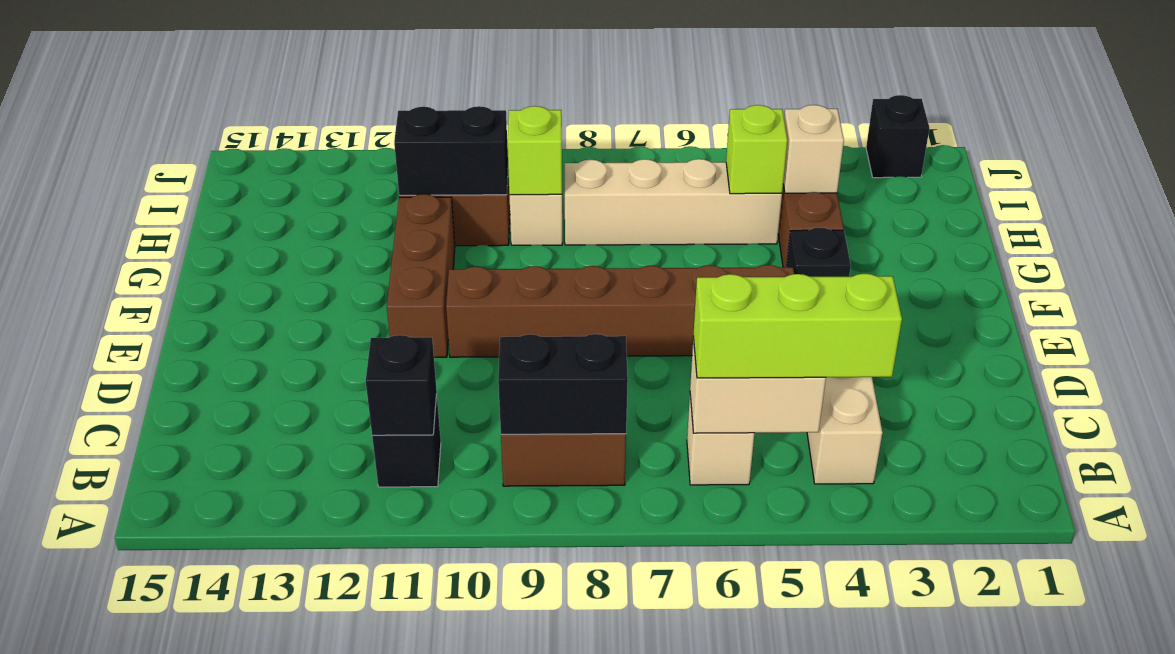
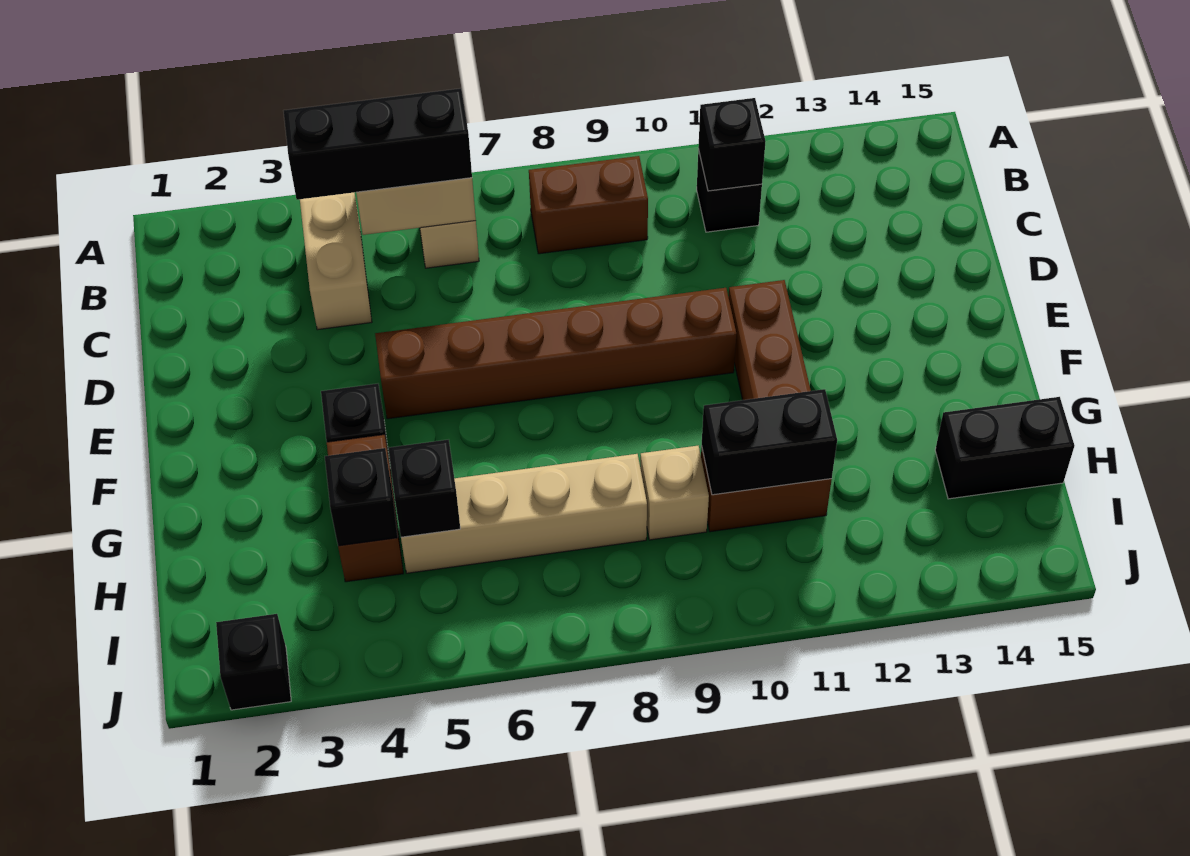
lime 1x3 brick [693,274,902,378] -> black 1x3 brick [284,88,472,200]
black 1x2 brick [498,334,628,434] -> black 1x2 brick moved to [935,397,1074,499]
tan 1x1 brick [783,105,844,193] -> black 1x1 brick [325,448,398,546]
lime 1x1 brick [726,105,787,194] -> black 1x1 brick [389,440,460,537]
lime 1x1 brick [508,106,562,195] -> none

